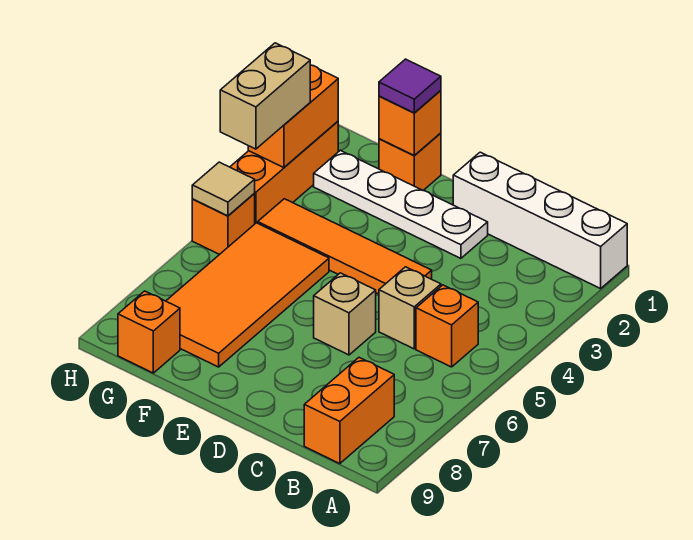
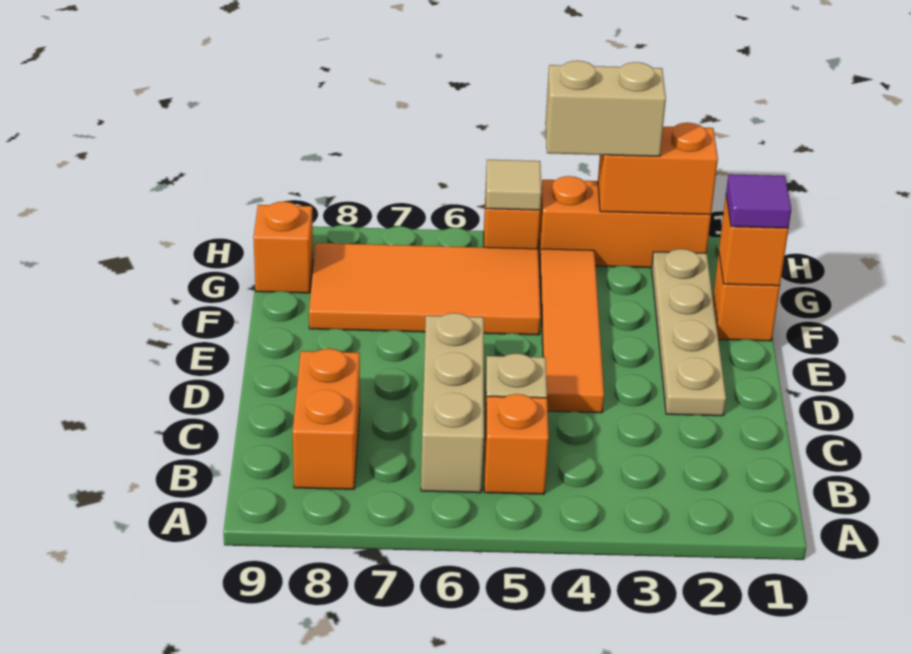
white 1x4 brick [453,152,627,289] -> none
orange 1x2 brick [304,358,394,464] -> orange 1x2 brick turned to [293,349,360,489]
white 1x4 plate [314,150,488,258] -> tan 1x4 plate [652,249,726,416]
tan 1x1 brick [314,273,376,355] -> tan 1x3 brick [421,313,484,493]

